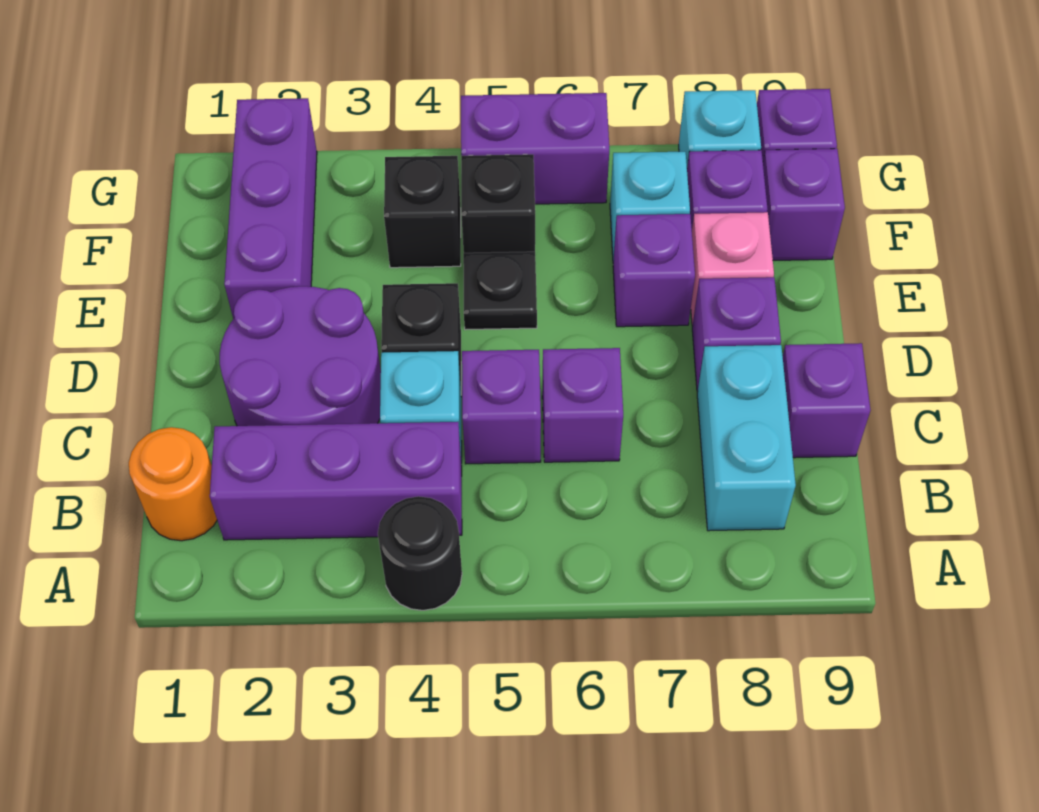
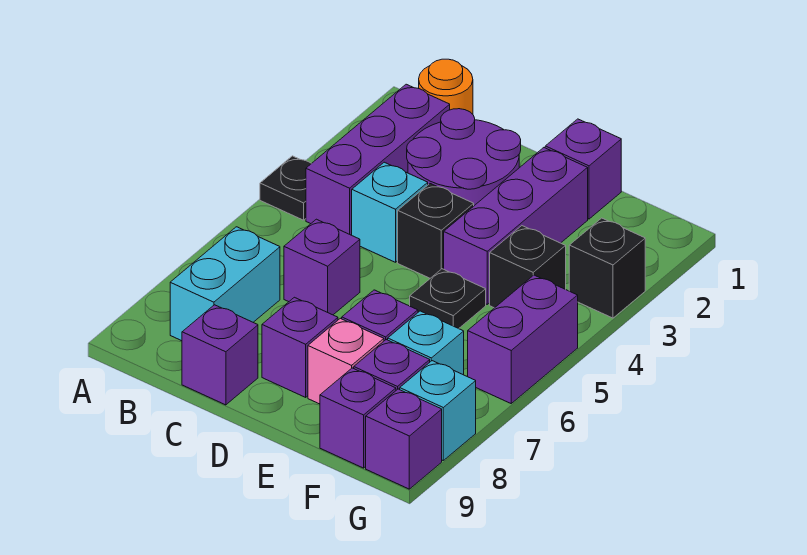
black 1x1 round brick [378,496,462,610] -> black 1x1 plate [260,156,311,220]
cyan 1x2 brick [697,345,796,531] -> cyan 1x2 brick turned to [170,227,280,341]
purple 1x1 brick [462,350,541,464] -> purple 1x1 brick moved to [545,119,621,219]
purple 1x3 brick [224,98,317,319] -> purple 1x3 brick turned to [444,148,588,304]
black 1x1 brick [461,154,535,253] -> black 1x1 brick moved to [569,218,645,318]

